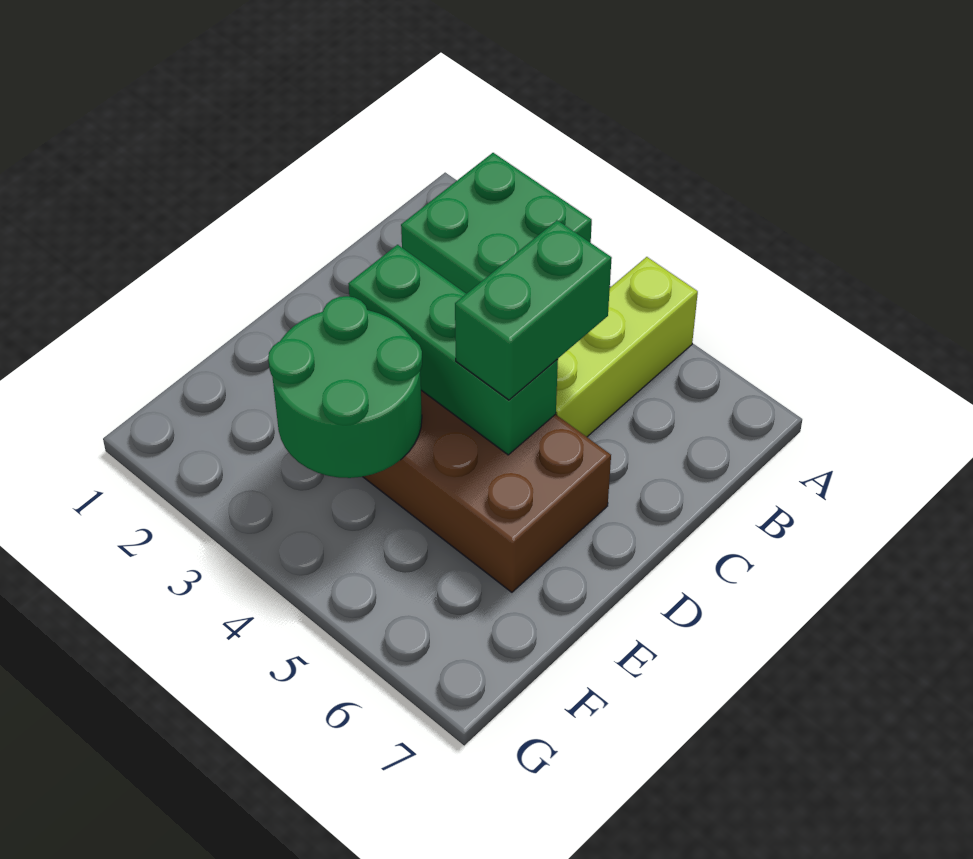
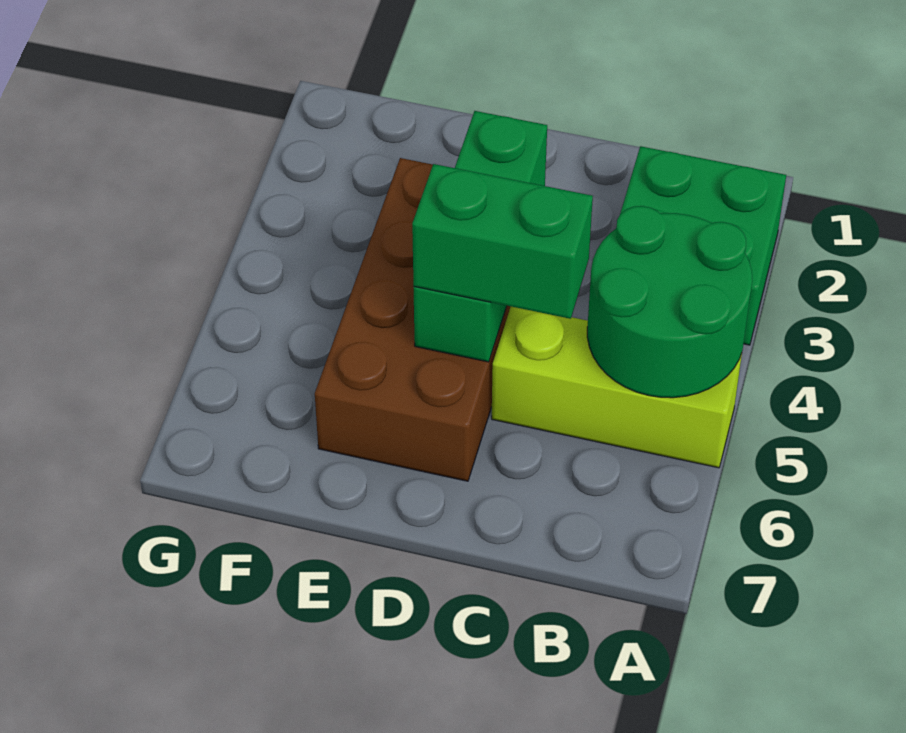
green 2x2 round brick [268,296,422,478] -> green 2x2 round brick moved to [587,206,752,398]

